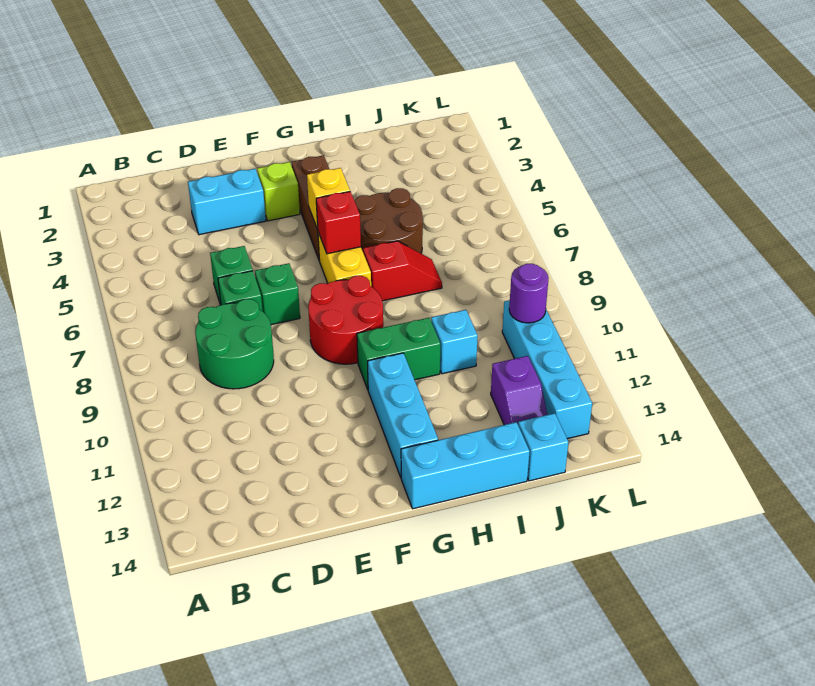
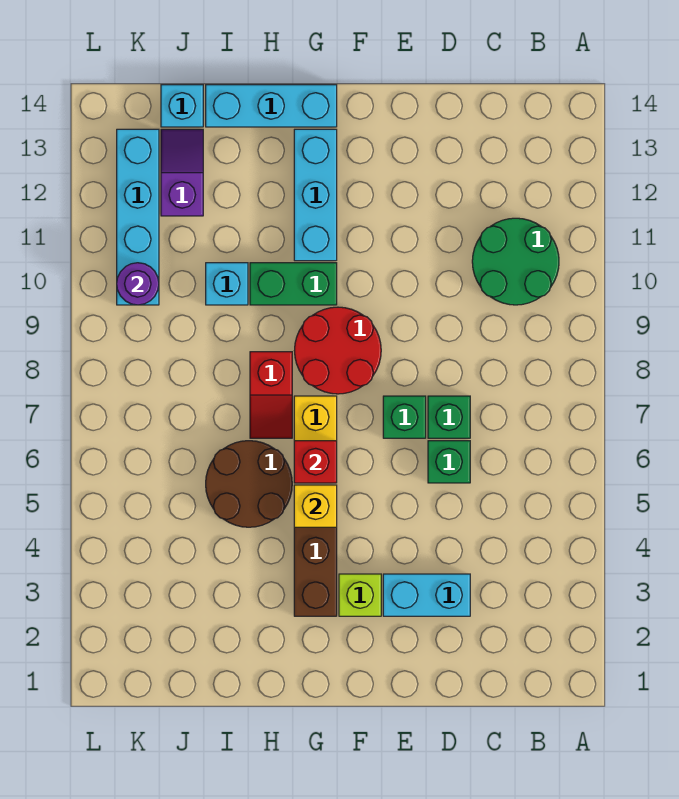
green 2x2 round brick [195,299,274,389] -> green 2x2 round brick moved to [472,218,559,305]
red 1x2 slope [363,241,442,301] -> red 1x2 slope turned to [250,352,292,438]

